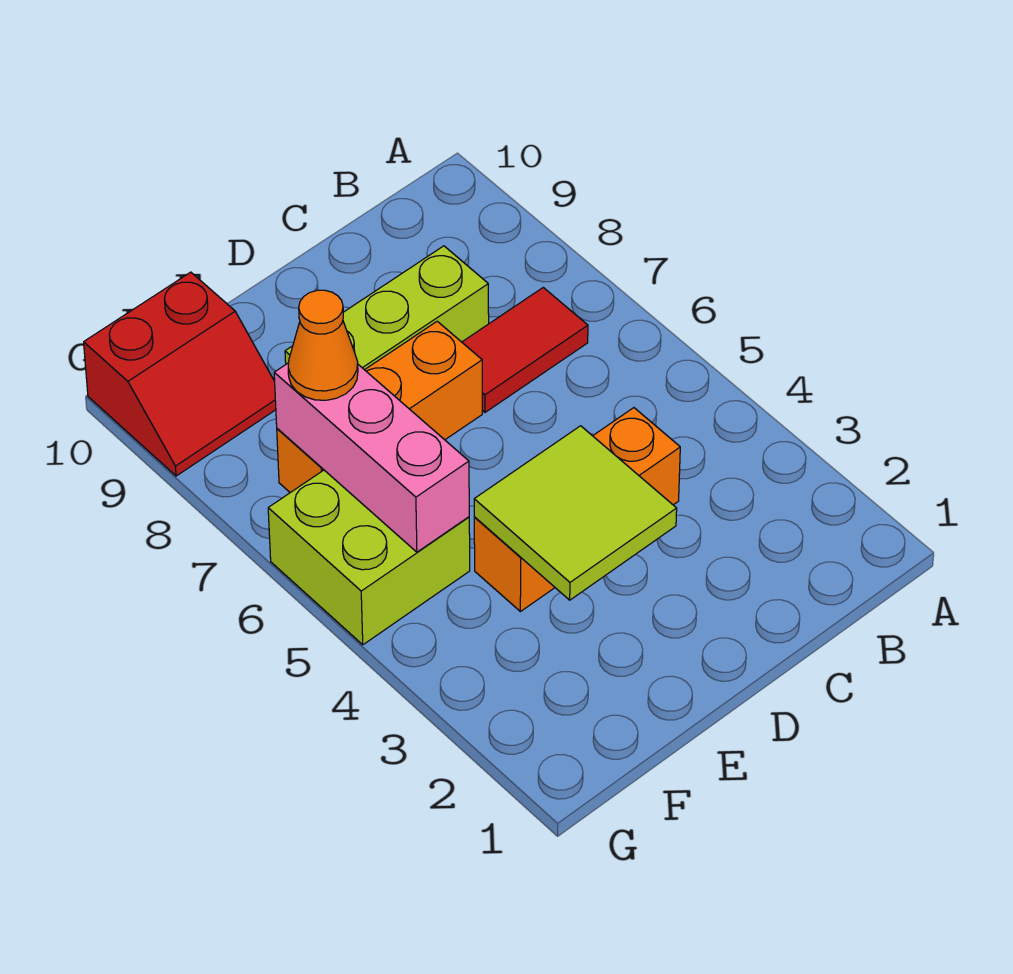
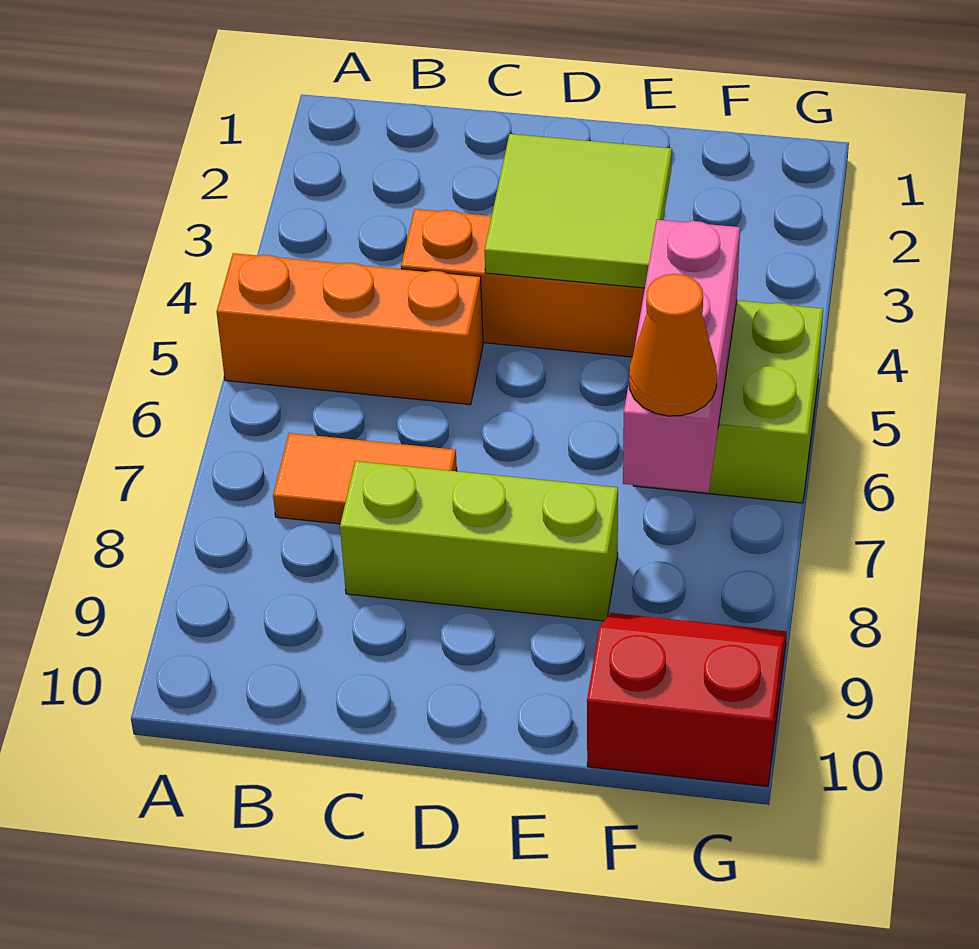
red 1x2 tile [462,288,588,412] -> orange 1x2 tile [273,433,457,524]
orange 1x3 brick [277,321,482,493] -> orange 1x3 brick moved to [217,253,483,405]

